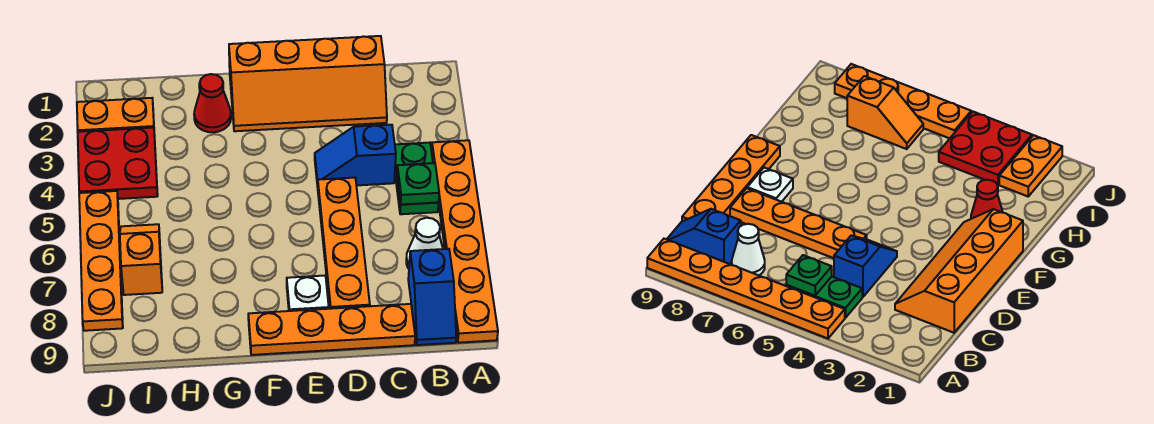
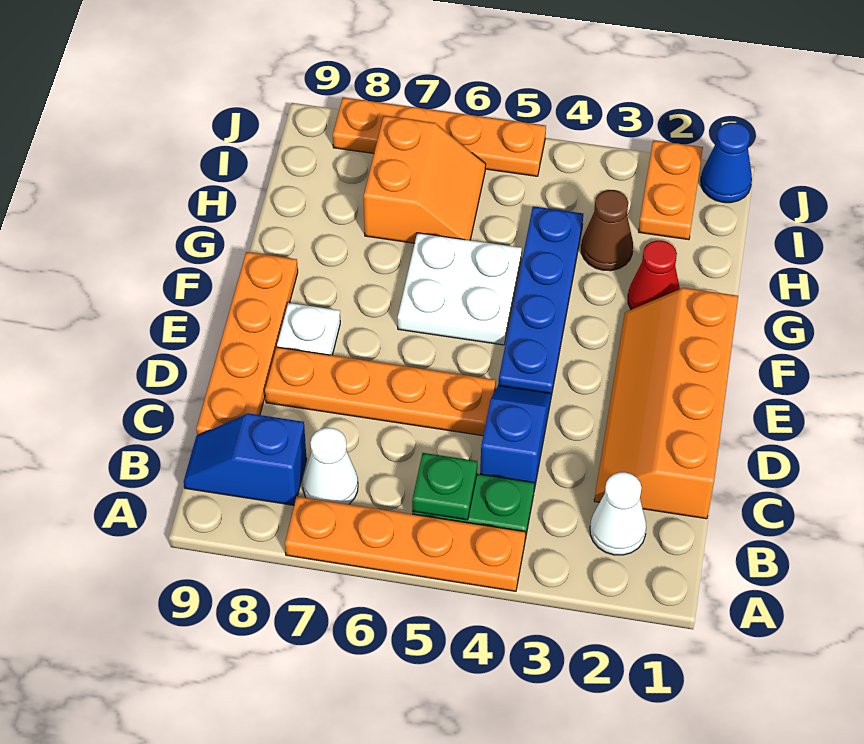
orange 1x6 plate [431,140,498,343] -> orange 1x4 plate [285,496,526,591]
none -> white 1x1 cone [590,472,646,555]
none -> blue 1x4 plate [498,206,583,396]
none -> white 2x2 plate [398,233,522,345]
none -> brown 1x1 cone [581,190,633,271]
red 2x2 plate [78,128,158,199] -> none
orange 1x2 slope [120,224,162,295] -> orange 2x2 slope [364,116,486,243]
none -> blue 1x1 cone [701,123,752,203]

